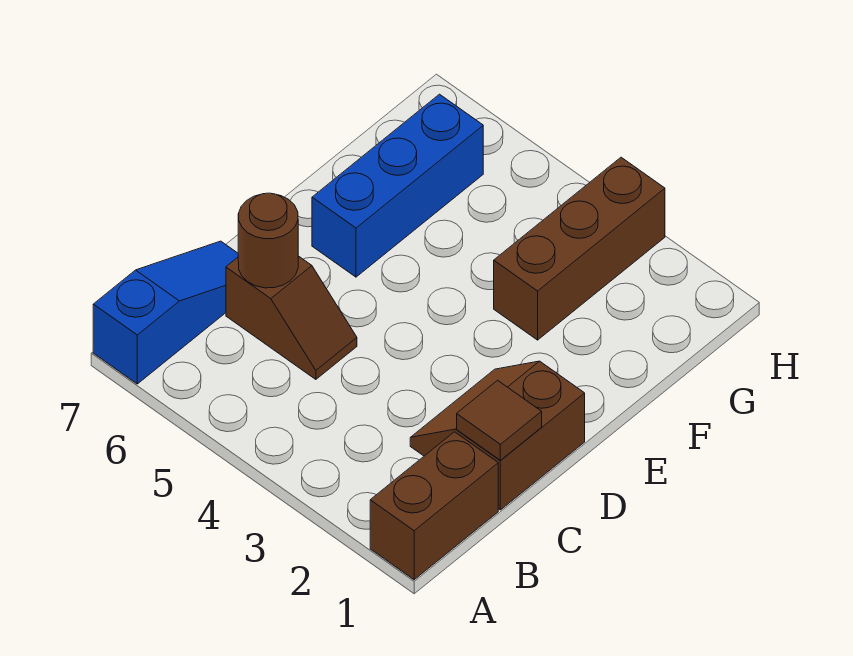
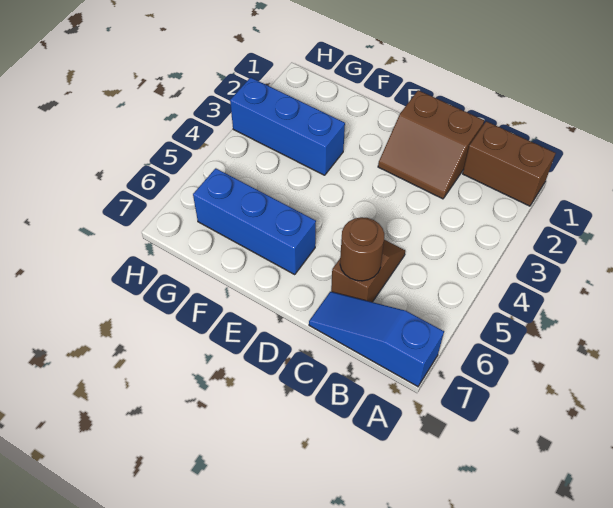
brown 1x1 tile [457,380,542,460] -> none
brown 1x3 brick [494,157,665,340] -> blue 1x3 brick [230,77,345,175]

